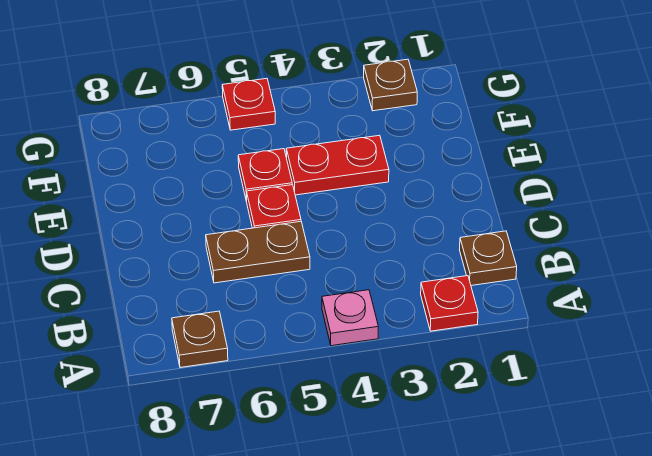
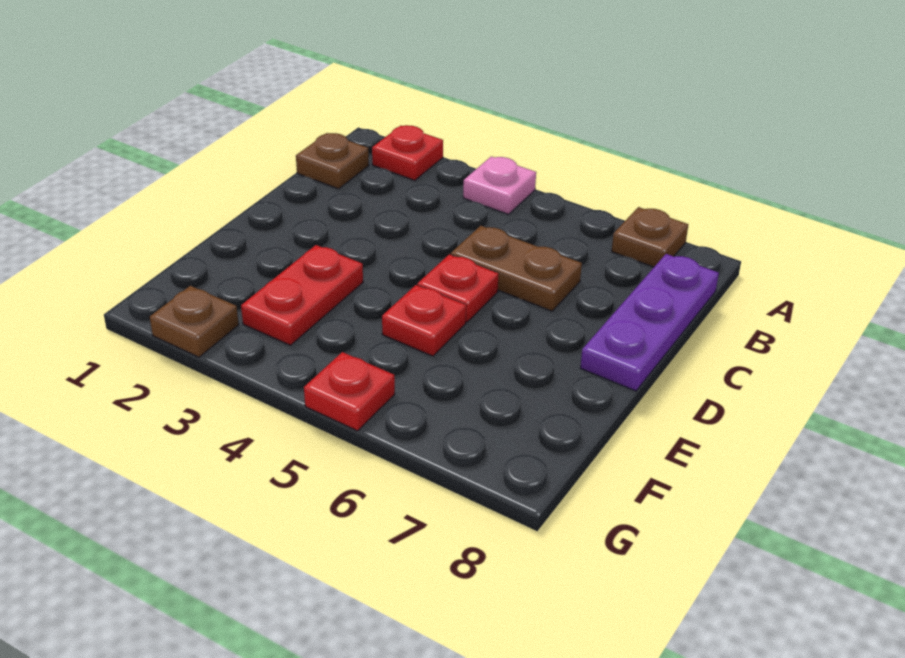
none -> purple 1x3 plate [580,254,719,391]
red 1x2 plate [286,135,389,195] -> red 1x2 plate turned to [241,245,363,345]

